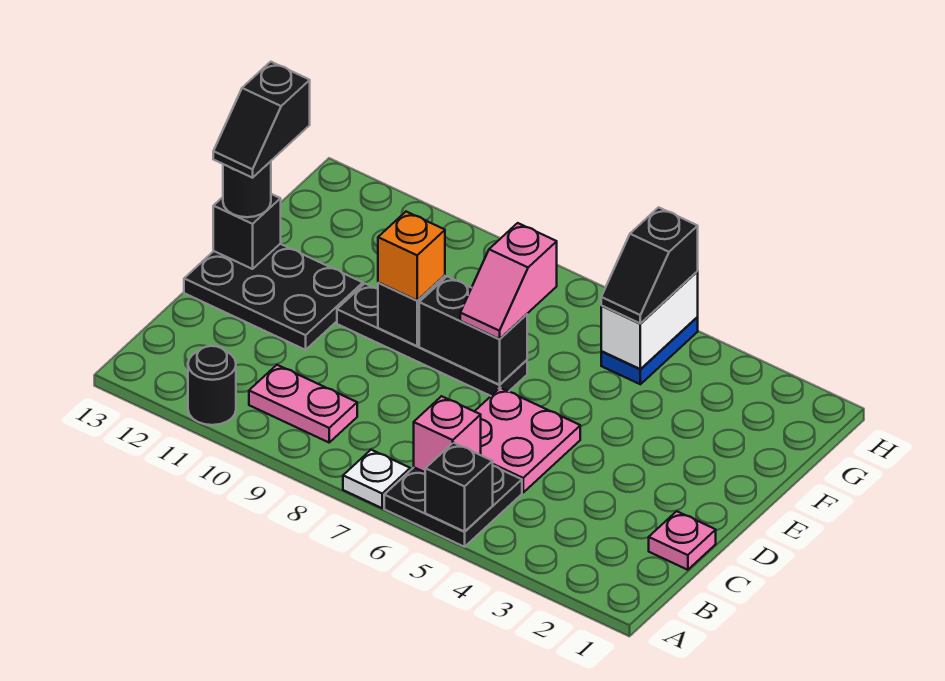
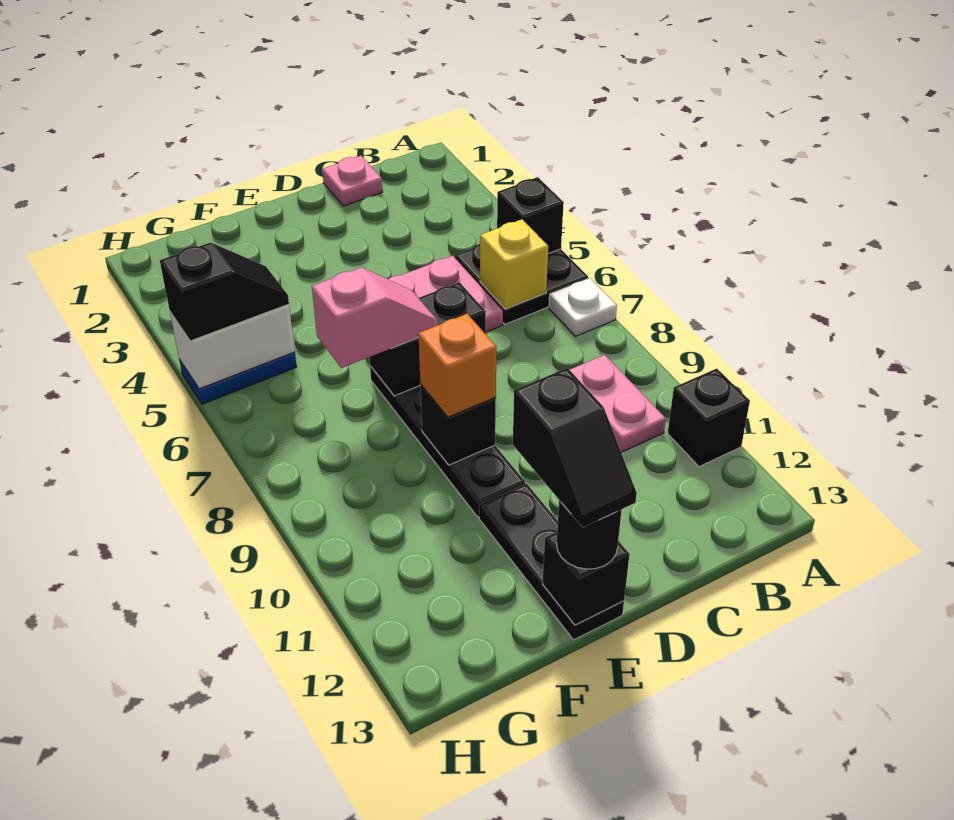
black 1x1 round brick [188,346,236,425] -> black 1x1 brick [668,368,750,467]
pink 1x1 brick [414,396,481,472] -> yellow 1x1 brick [480,219,548,309]
black 2x3 plate [184,244,363,350] -> black 1x3 plate [479,484,624,640]
black 1x2 brick [419,276,527,385] -> black 1x2 brick turned to [369,282,486,396]
black 1x2 slope [213,62,310,178] -> black 1x2 slope turned to [513,368,637,527]

